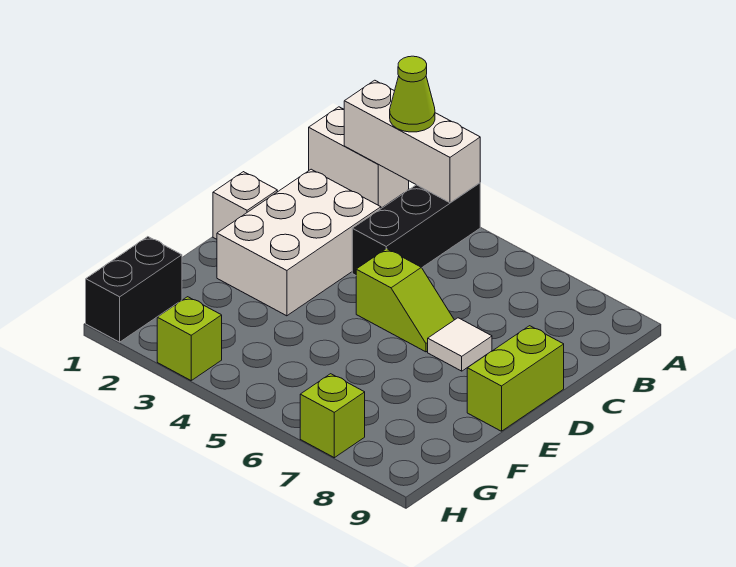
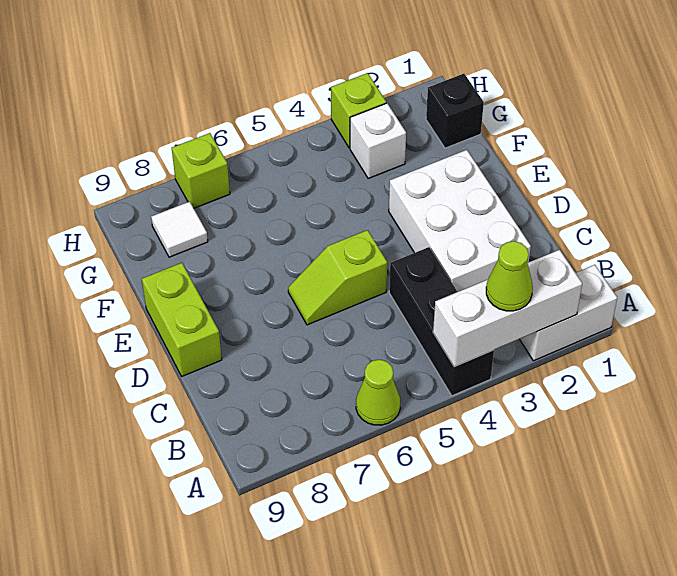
none -> lime 1x1 cone [356,360,400,425]
white 1x1 brick [213,172,277,239] -> white 1x1 brick moved to [350,103,406,178]
white 1x1 tile [428,318,492,371] -> white 1x1 tile moved to [151,202,208,257]
black 1x2 brick [86,237,182,342] -> black 1x1 brick [426,74,484,148]

